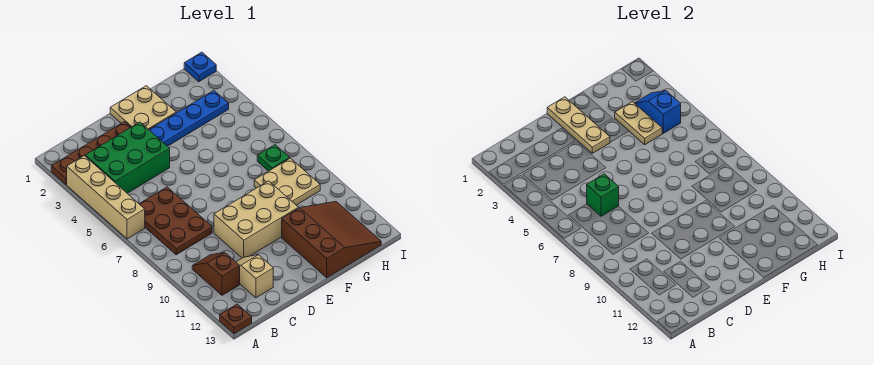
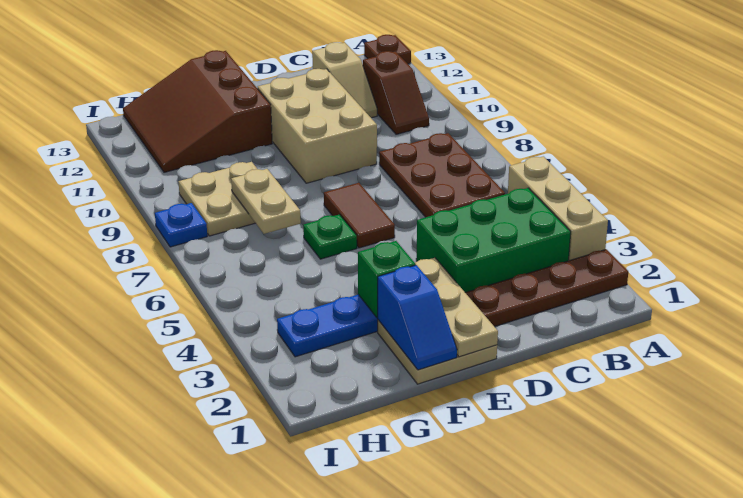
tan 1x4 brick [67,156,145,239] -> tan 1x3 brick [508,156,608,261]
green 1x1 brick [587,174,619,216] -> green 1x1 brick moved to [358,241,416,318]
tan 2x3 brick [214,181,298,258] -> tan 2x3 brick turned to [258,69,377,183]
none -> brown 1x2 tile [324,183,395,248]
tan 1x2 plate [615,102,662,144] -> tan 1x2 plate moved to [231,169,301,234]
blue 1x2 slope [635,91,681,133] -> blue 1x2 slope moved to [378,265,457,370]
green 1x1 plate [257,145,290,171] -> green 1x1 plate moved to [303,214,357,259]
blue 1x1 plate [184,52,216,82] -> blue 1x1 plate moved to [155,203,207,247]

